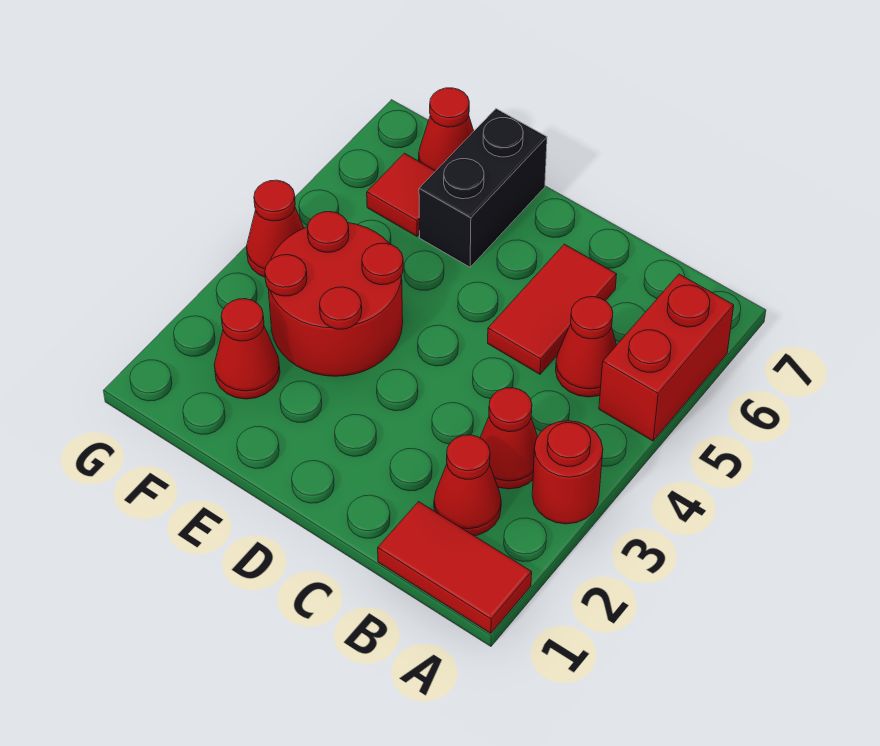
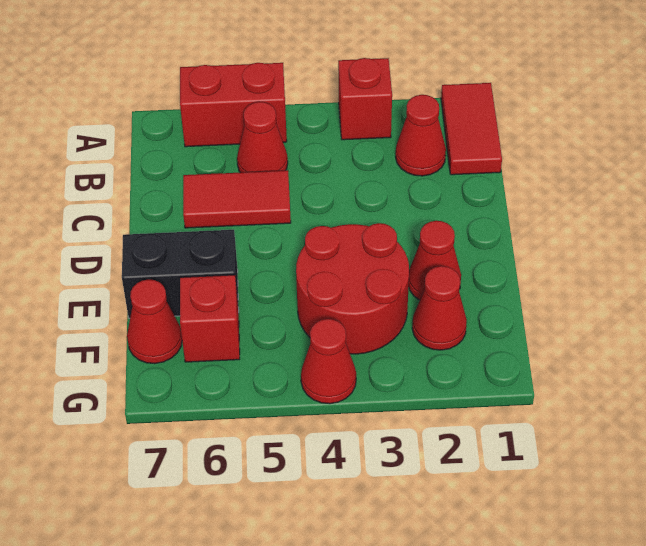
red 1x1 round brick [532,421,603,524] -> red 1x1 brick [338,58,392,140]
red 1x1 cone [480,388,538,489] -> red 1x1 cone moved to [409,221,461,300]
red 1x1 tile [367,153,435,236] -> red 1x1 brick [180,275,240,362]

